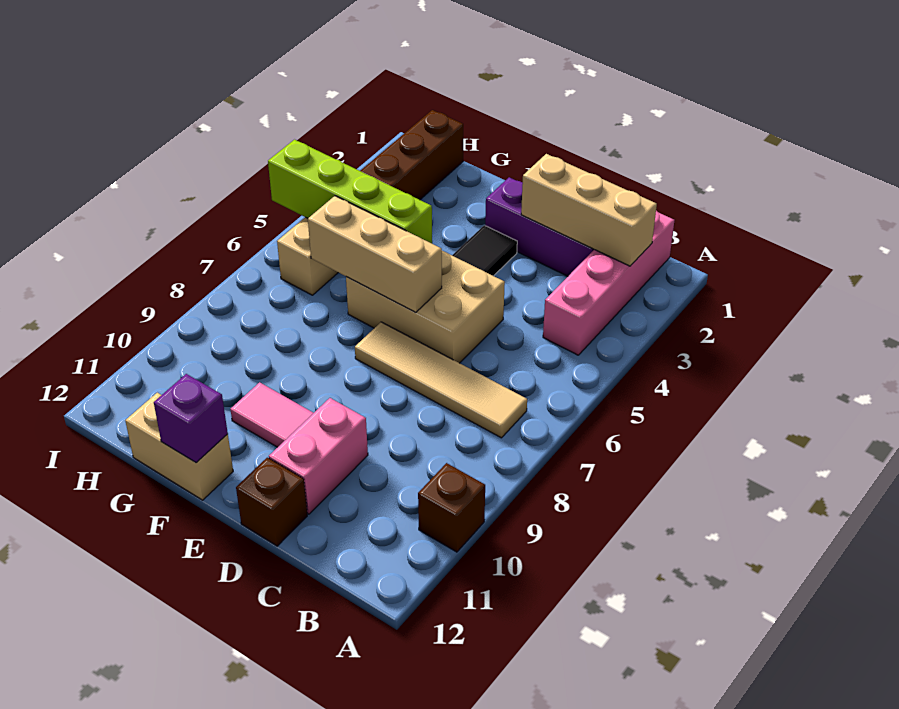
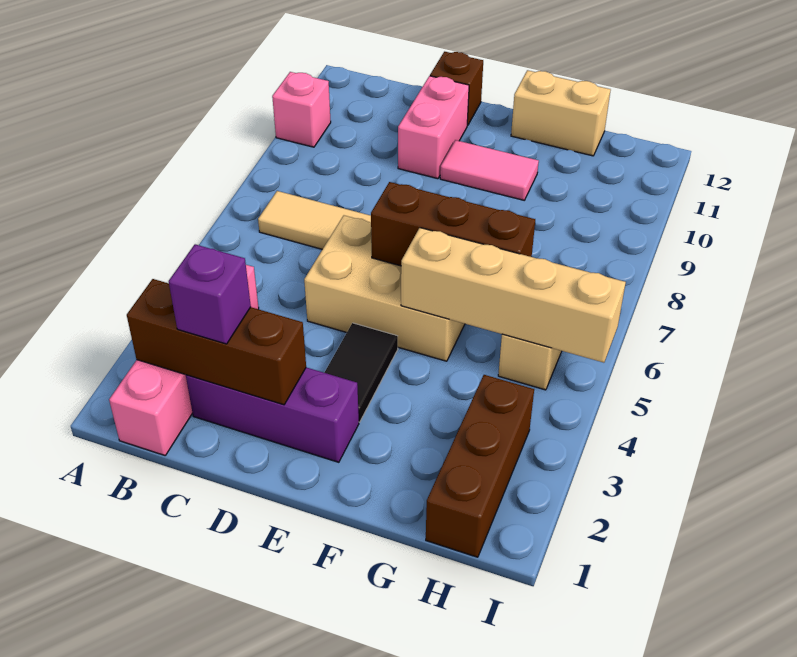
brown 1x1 brick [418,463,485,552] -> pink 1x1 brick [272,72,331,147]
tan 1x3 brick [521,154,657,266] -> brown 1x3 brick [127,279,306,405]
tan 1x3 brick [308,196,442,313] -> brown 1x3 brick [371,182,535,266]
lime 1x4 brick [268,140,432,243] -> tan 1x4 brick [401,228,626,363]
purple 1x1 brick [154,374,228,463] -> purple 1x1 brick moved to [169,244,251,344]

